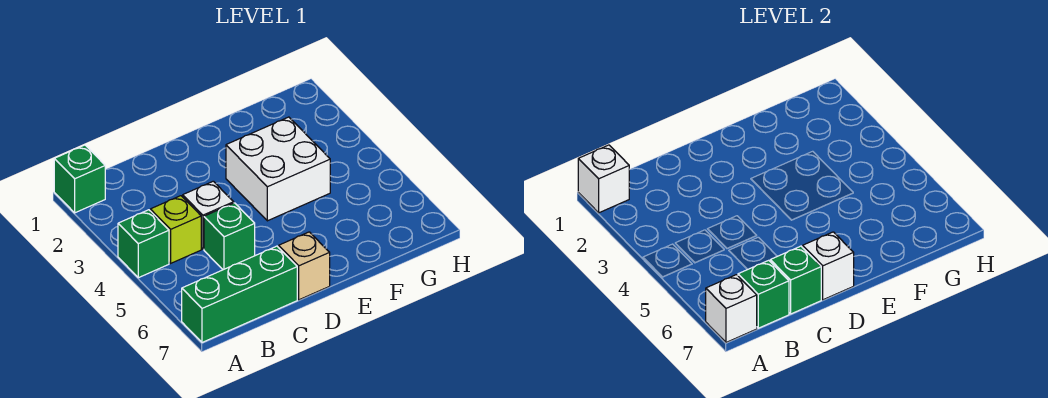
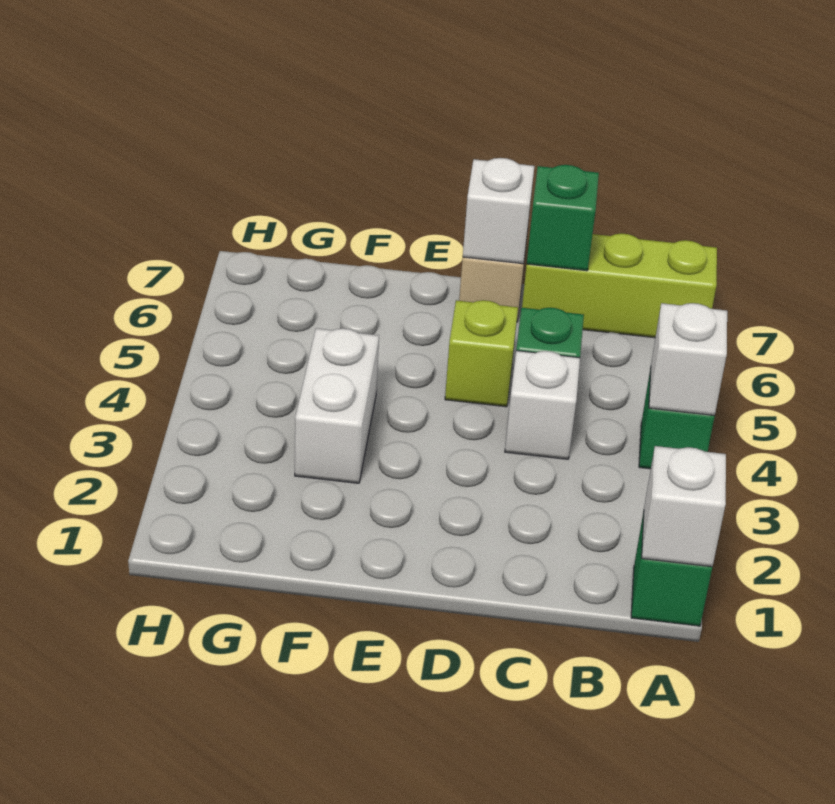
green 1x3 brick [182,246,297,342] -> lime 1x3 brick [522,233,717,338]
white 1x1 brick [706,275,757,342] -> white 1x1 brick moved to [649,303,727,416]
lime 1x1 brick [150,196,201,263] -> lime 1x1 brick moved to [445,300,518,407]
green 1x1 brick [738,260,789,328] -> none
white 2x2 brick [226,117,330,221] -> white 1x2 brick [295,328,379,483]

